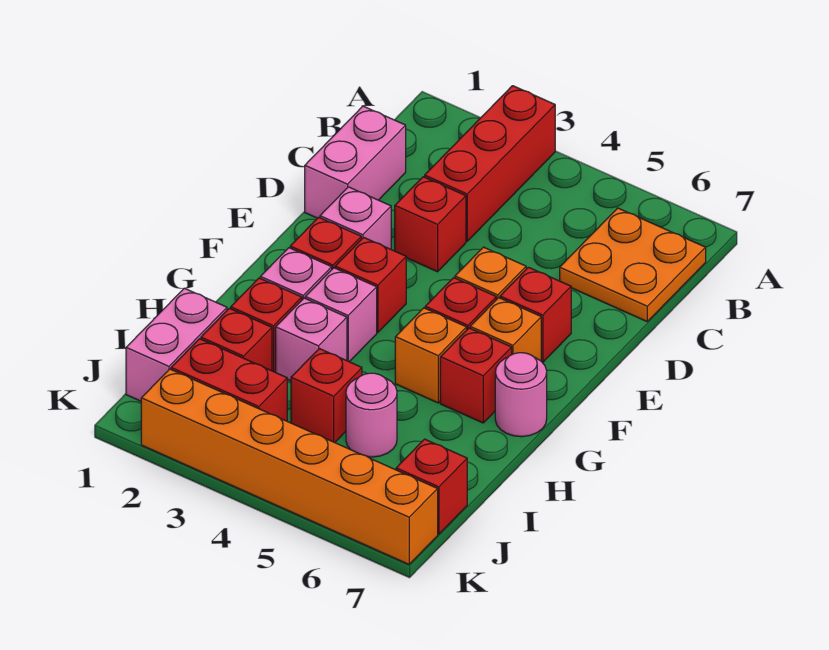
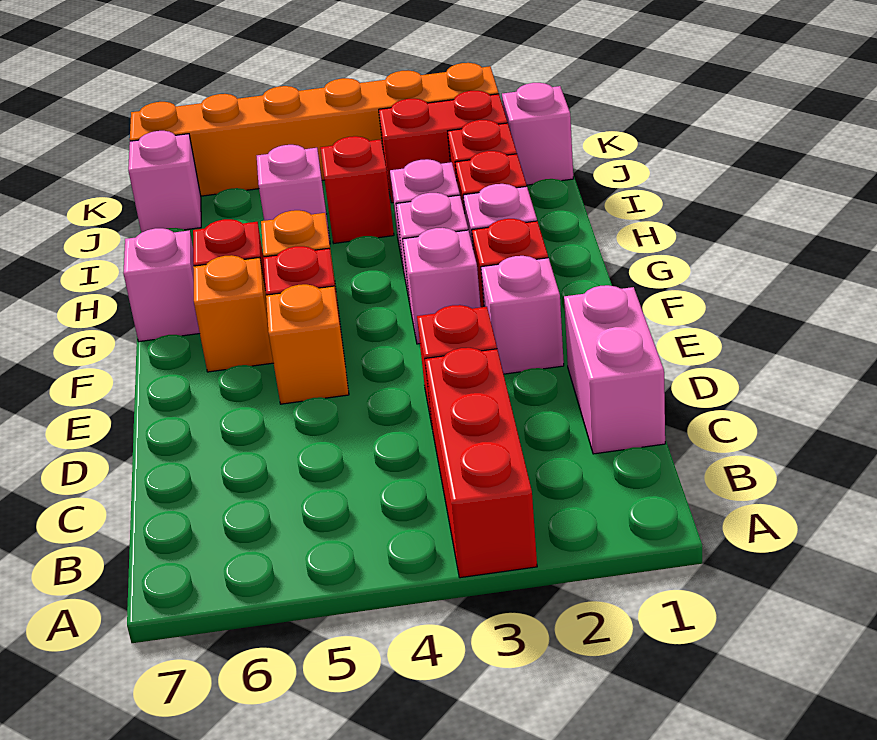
orange 2x2 plate [560,208,706,321] -> none
red 1x1 brick [500,267,571,363] -> none
red 1x1 brick [335,237,406,332] -> pink 1x1 brick [403,228,481,344]
pink 1x1 round brick [495,353,547,437] -> pink 1x1 brick [123,228,200,342]
pink 1x2 brick [126,288,227,401] -> pink 1x1 brick [502,83,573,185]
pink 1x1 round brick [346,373,397,457] -> pink 1x1 brick [257,145,330,243]
red 1x1 brick [396,439,467,534] -> pink 1x1 brick [128,131,201,233]

